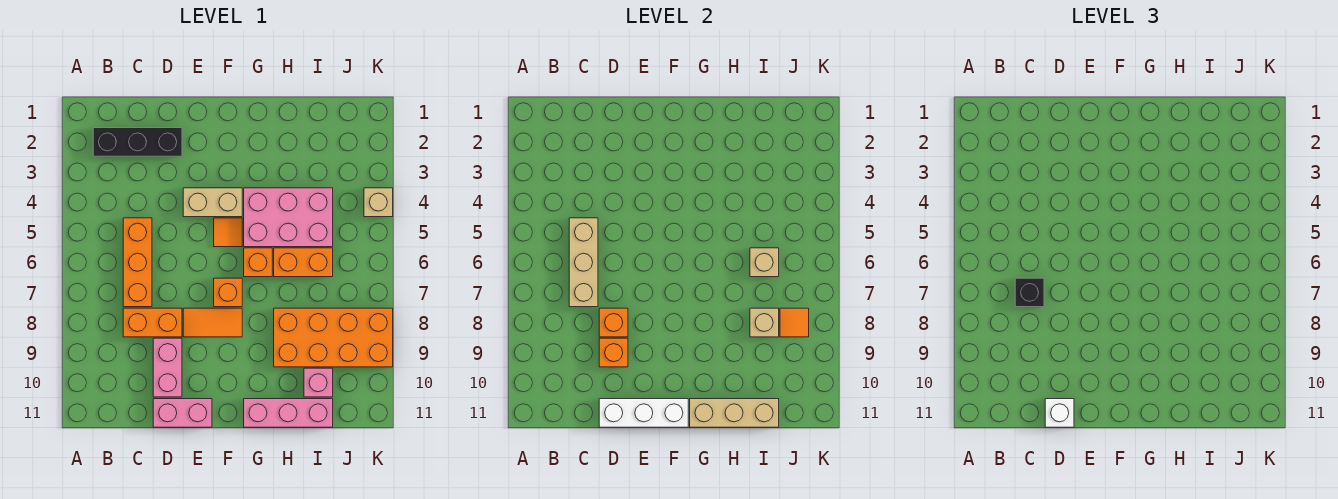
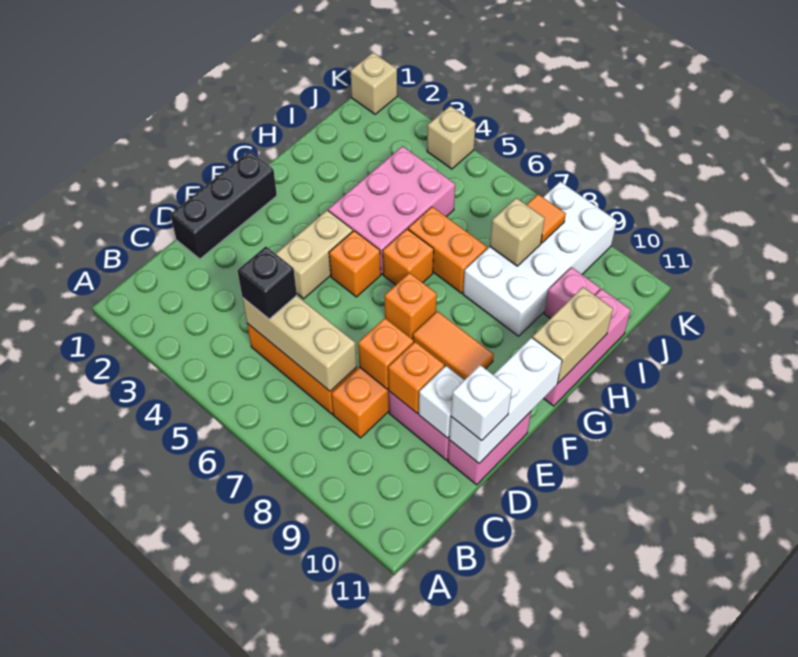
black 1x3 brick [93,128,182,156] -> black 1x3 brick moved to [170,151,277,259]
black 1x1 brick [1015,278,1044,307] -> black 1x1 brick moved to [238,246,297,319]
none -> white 1x1 brick [419,366,464,438]
orange 1x2 tile [183,308,242,337] -> orange 1x2 tile turned to [413,311,494,380]
orange 1x1 tile [214,218,242,247] -> orange 1x1 brick [329,231,381,297]
tan 1x3 brick [690,399,779,427] -> tan 1x2 brick [533,287,613,383]
orange 1x2 brick [274,248,333,277] -> orange 1x2 brick turned to [408,207,487,293]
orange 2x4 brick [274,308,393,367] -> white 2x4 brick [463,182,617,336]
tan 1x1 brick [750,248,779,277] -> tan 1x1 brick moved to [351,53,397,114]

